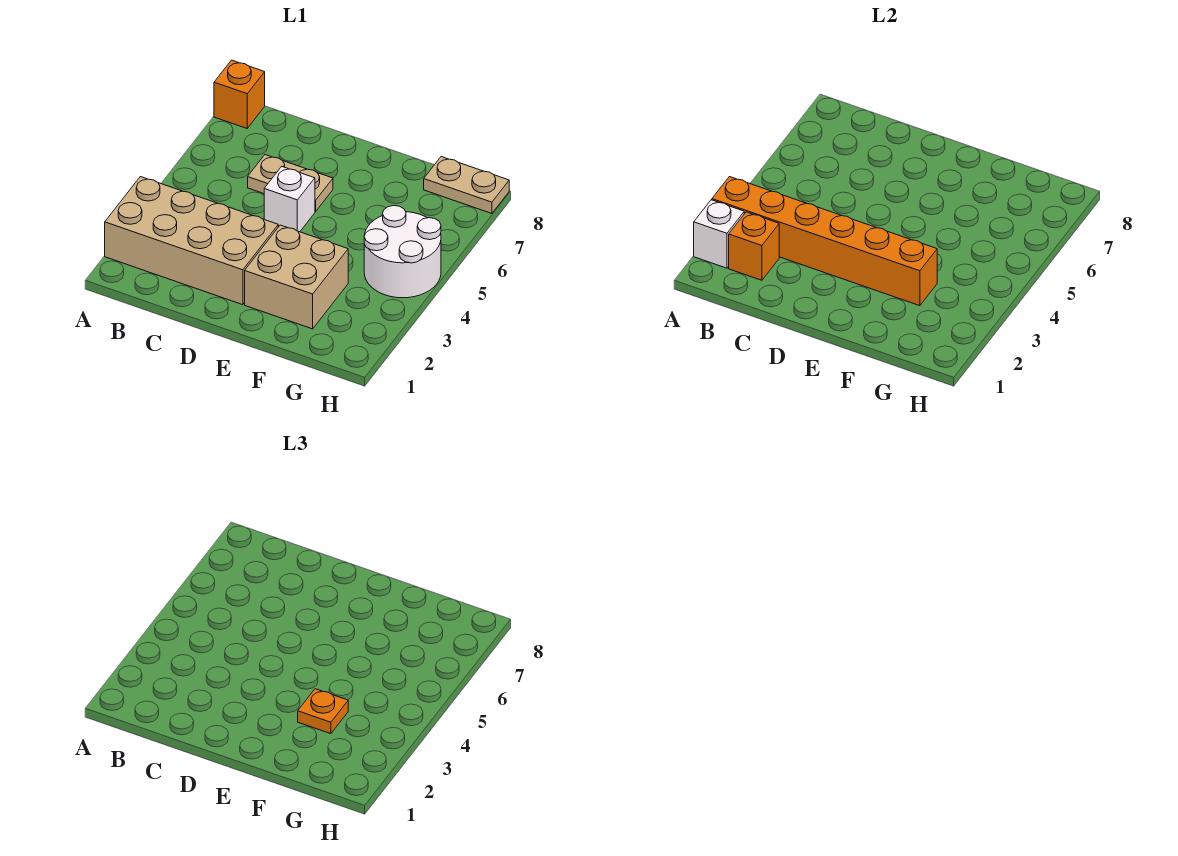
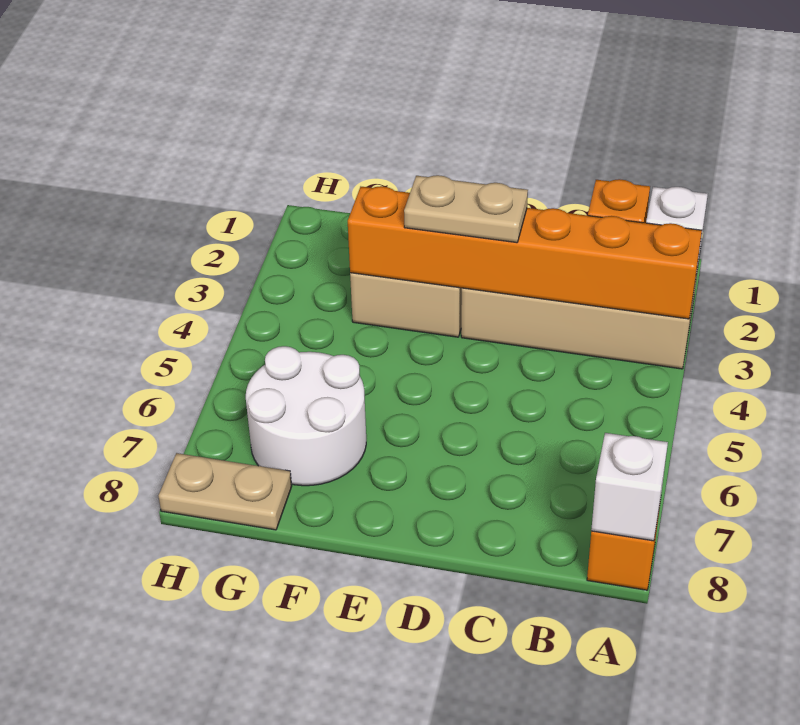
tan 1x2 plate [248,155,333,211] -> tan 1x2 plate moved to [404,175,528,243]
white 1x1 brick [264,167,315,232] -> white 1x1 brick moved to [591,433,668,541]
orange 1x1 plate [298,689,348,734] -> none
white 2x2 round brick [364,206,441,298] -> white 2x2 round brick moved to [246,346,366,486]

